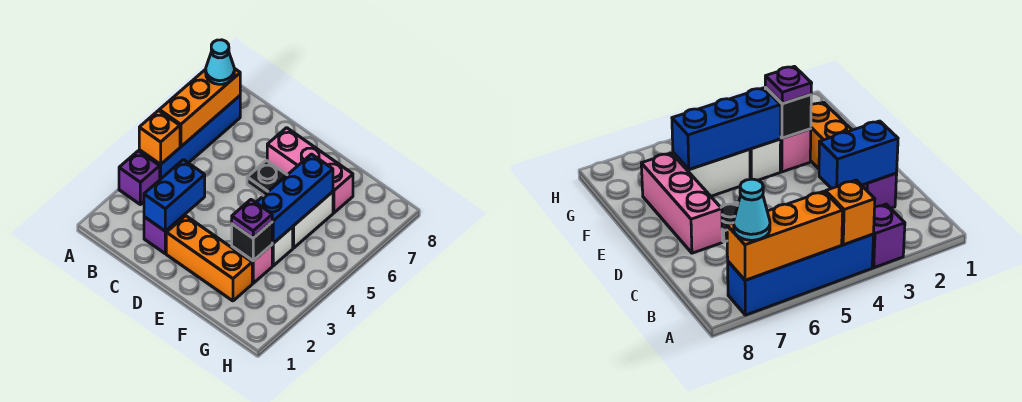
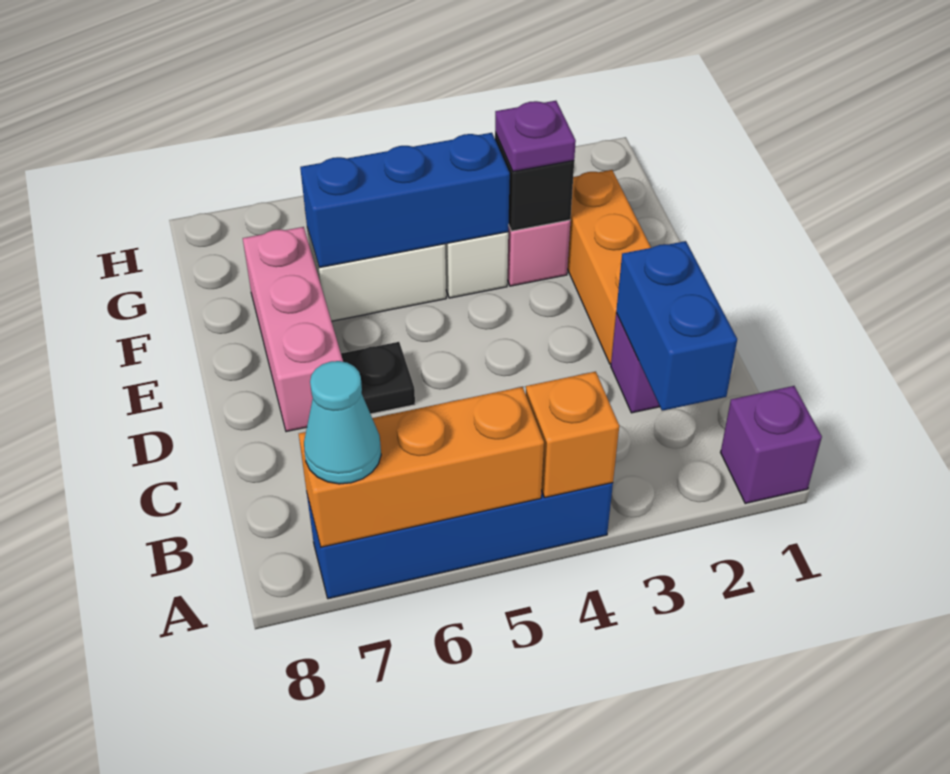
purple 1x1 brick [119,151,160,205] -> purple 1x1 brick moved to [721,386,822,504]
blue 1x2 brick [144,160,205,231] -> blue 1x2 brick turned to [616,241,737,411]

